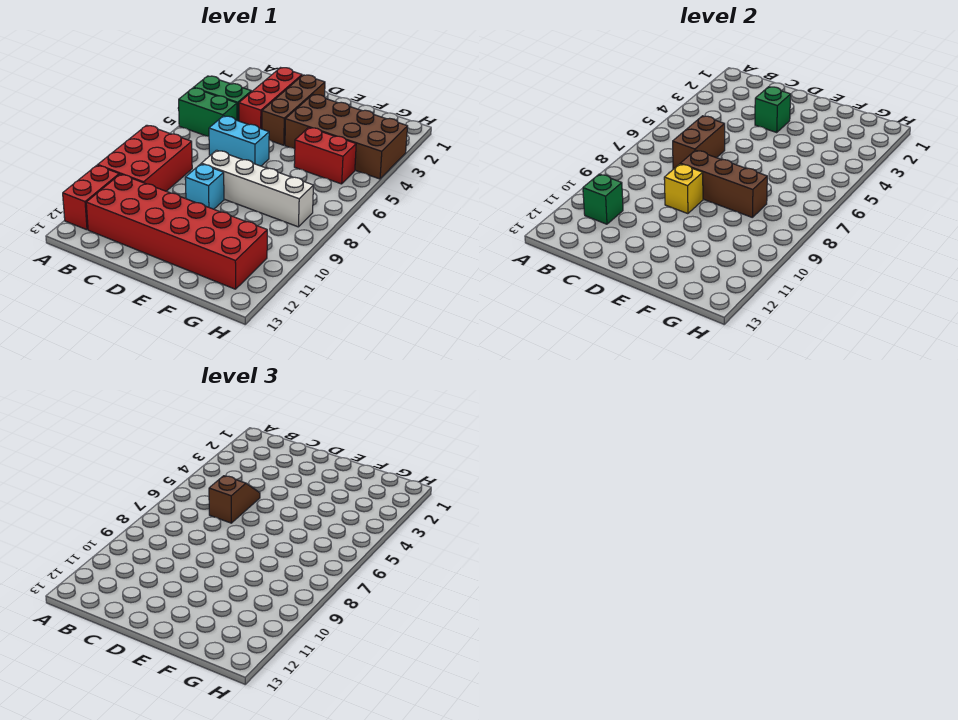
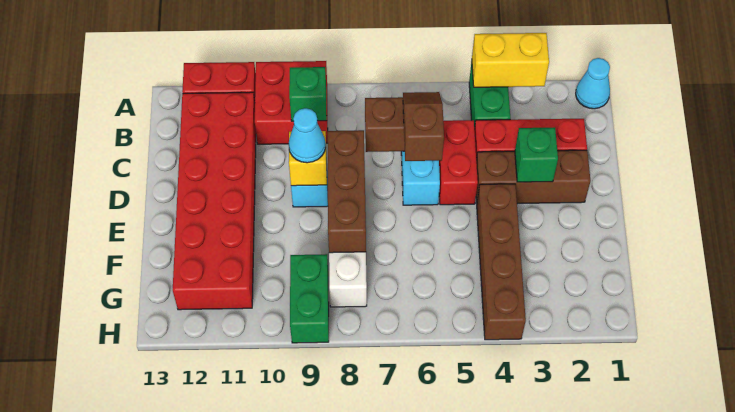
none -> cyan 1x1 cone [576,58,610,109]
none -> yellow 1x2 brick [472,33,549,87]
green 1x2 brick [179,88,237,136] -> green 1x2 brick moved to [290,254,329,343]
red 2x3 brick [98,125,192,191] -> red 2x2 brick [255,61,328,144]
green 1x1 brick [583,174,623,224] -> green 1x1 brick moved to [289,67,327,121]
brown 1x2 slope [209,476,260,523] -> brown 1x2 slope turned to [403,92,444,161]
none -> cyan 1x1 cone [289,108,326,163]
brown 2x4 brick [285,95,408,179] -> brown 1x4 brick [477,184,526,340]
red 1x2 brick [294,127,356,184] -> red 1x2 brick moved to [439,120,478,205]

